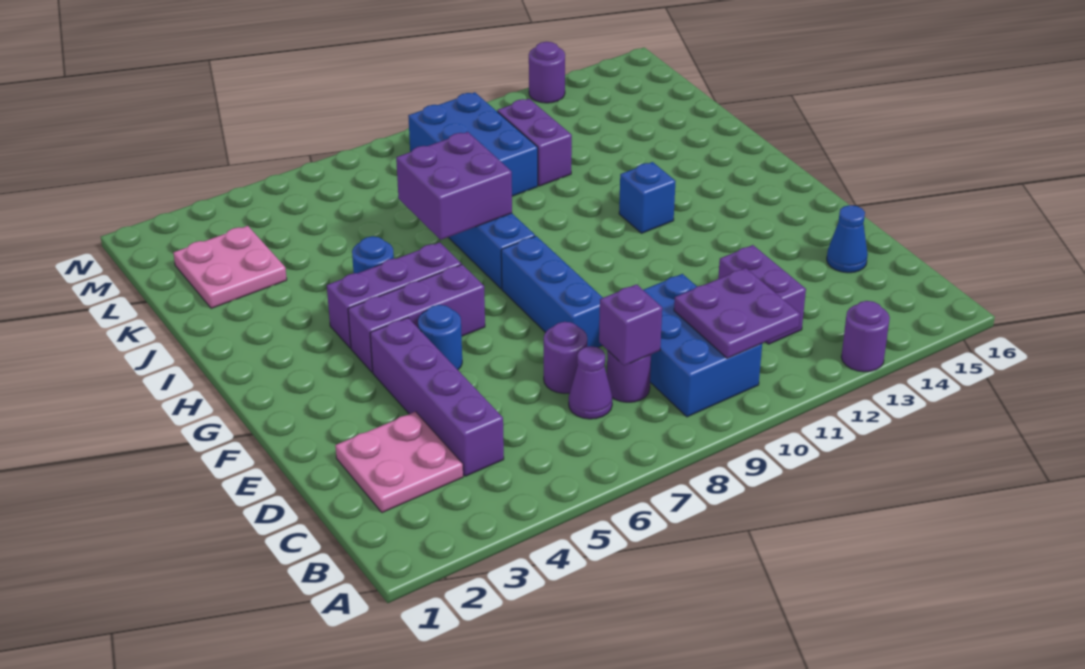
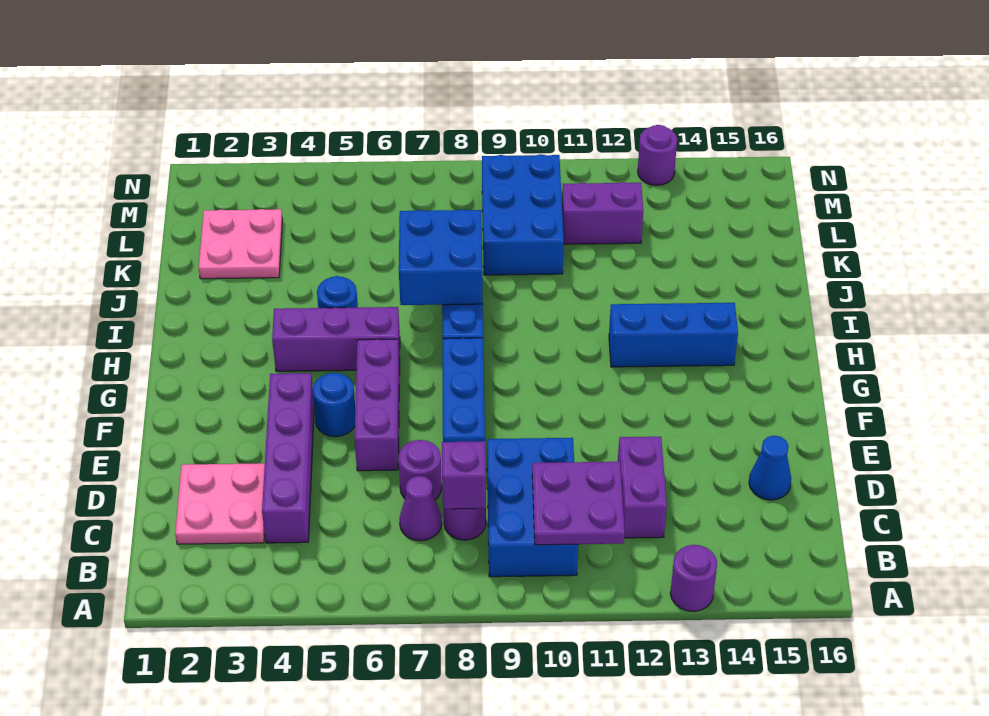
purple 1x3 brick [348,264,485,372] -> purple 1x3 brick turned to [355,339,400,471]
blue 1x1 brick [619,162,676,233] -> blue 1x3 brick [609,303,738,367]
purple 2x2 brick [396,132,512,240] -> blue 2x2 brick [399,209,483,305]
purple 1x2 brick [497,99,572,186] -> purple 1x2 brick turned to [562,182,643,244]

